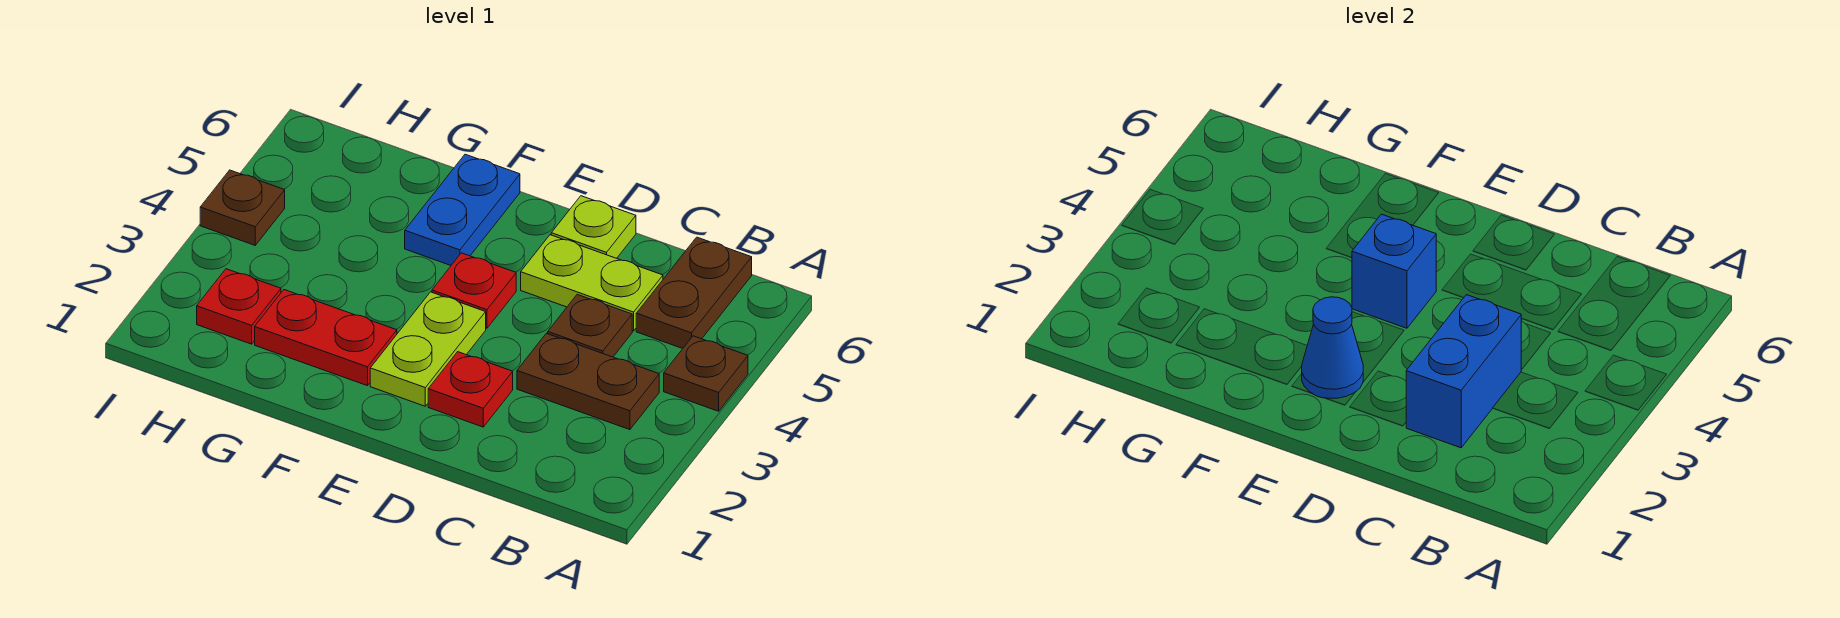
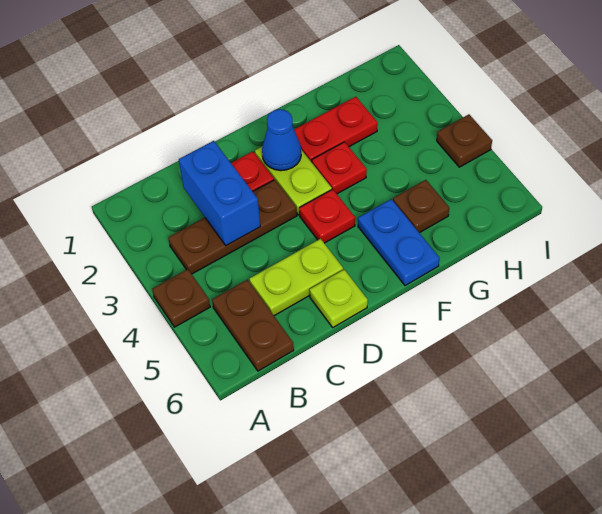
brown 1x2 plate [517,333,659,430] -> brown 1x3 plate [168,180,297,274]
brown 1x1 plate [548,294,632,357] -> brown 1x1 plate moved to [393,180,449,233]
blue 1x1 brick [1352,214,1436,328] -> none
red 1x1 plate [197,269,281,344] -> red 1x1 plate moved to [312,142,367,194]

